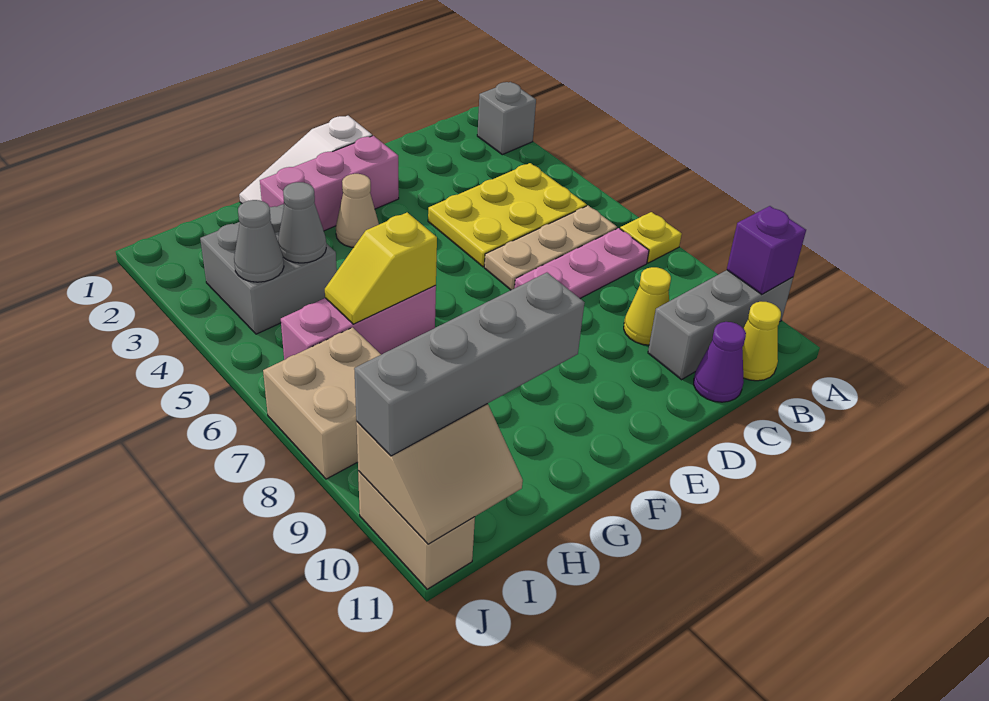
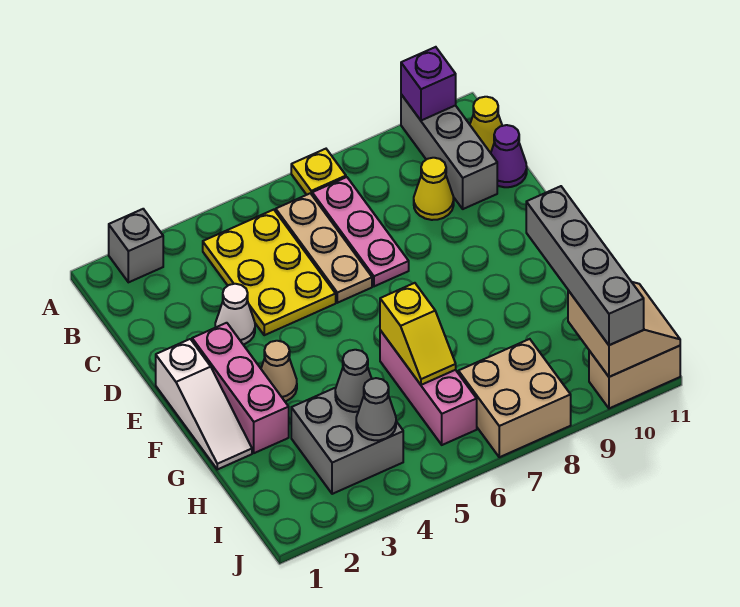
none -> white 1x1 cone [215,284,255,344]

